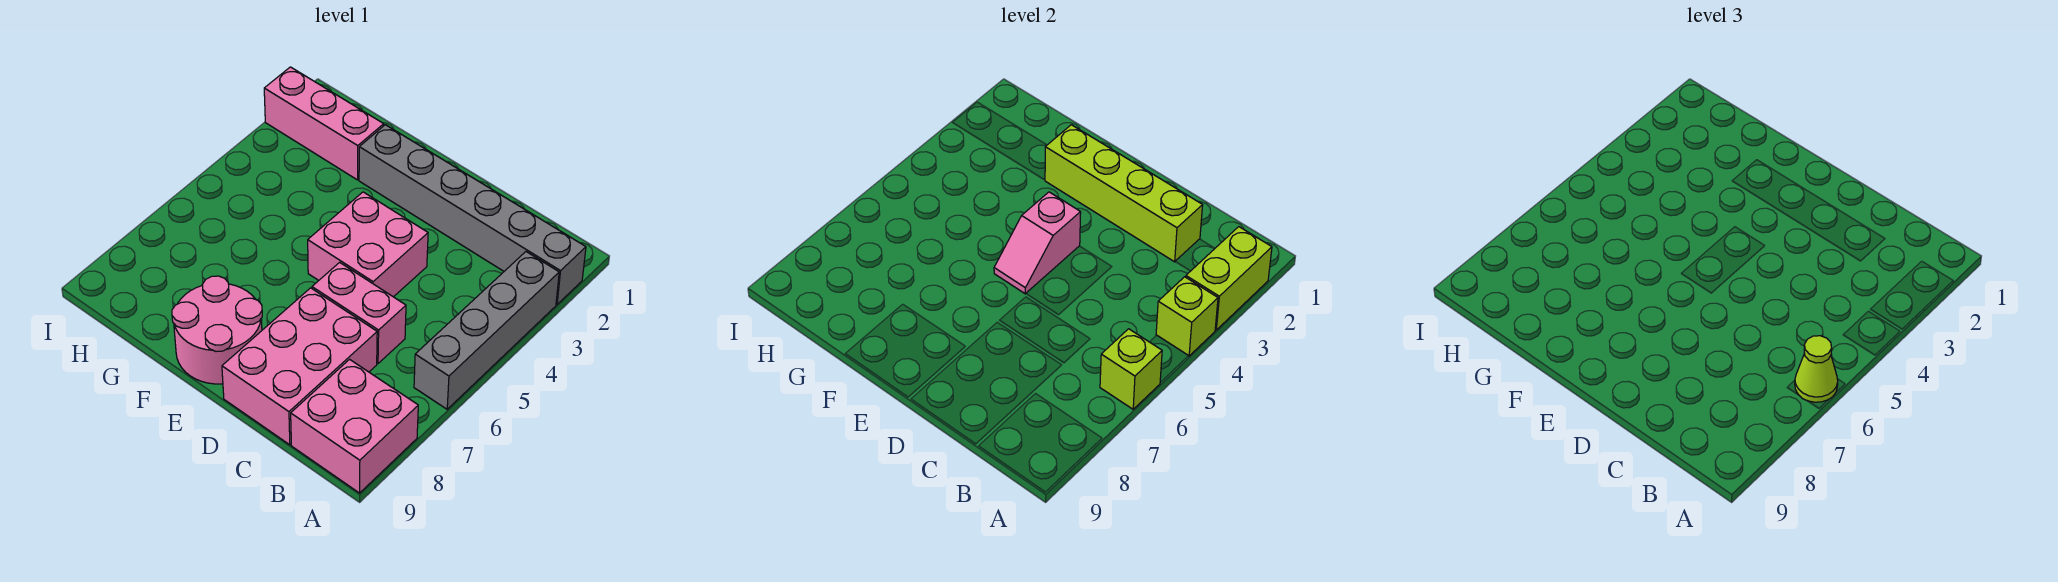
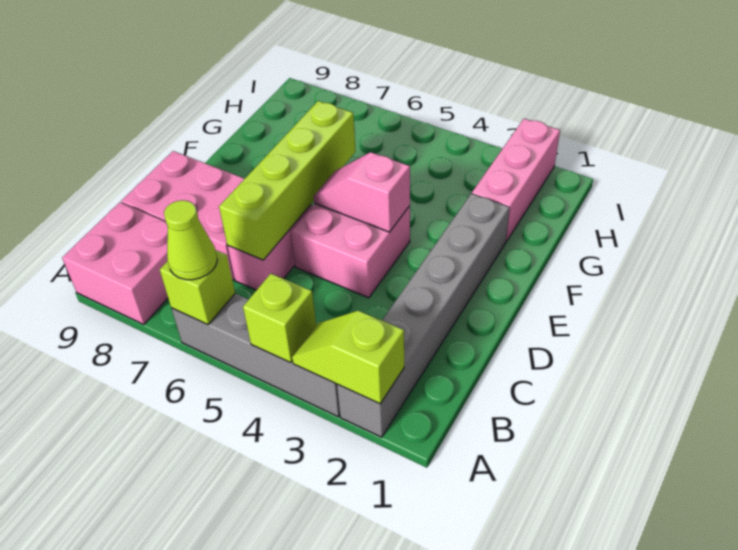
lime 1x2 brick [1186,227,1272,330] -> lime 1x2 slope [292,311,404,404]
lime 1x4 brick [1045,125,1203,262] -> lime 1x4 brick moved to [219,101,356,260]
pink 2x2 round brick [172,276,262,384] -> none

